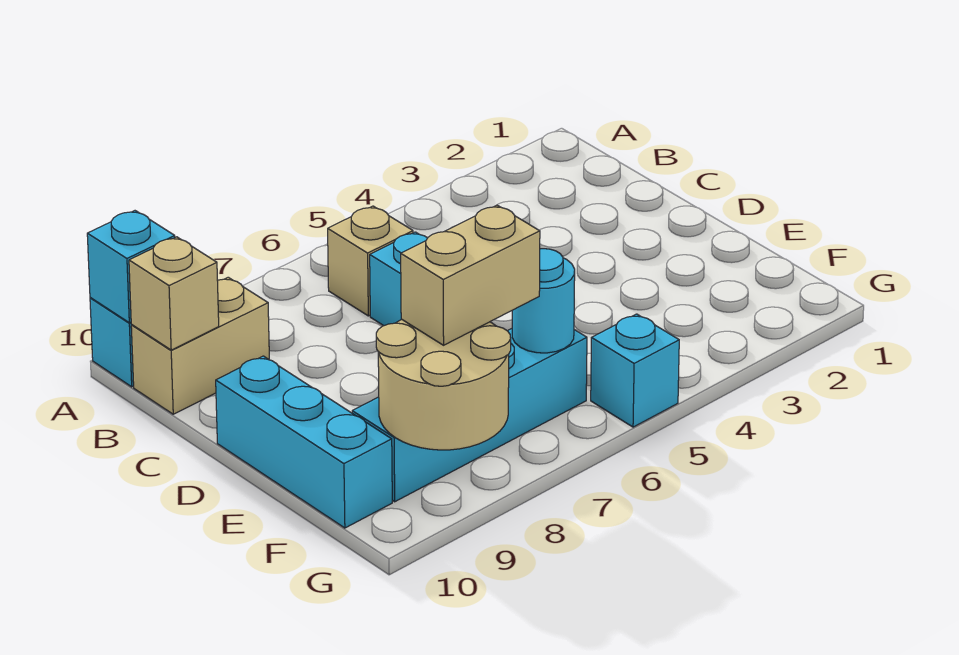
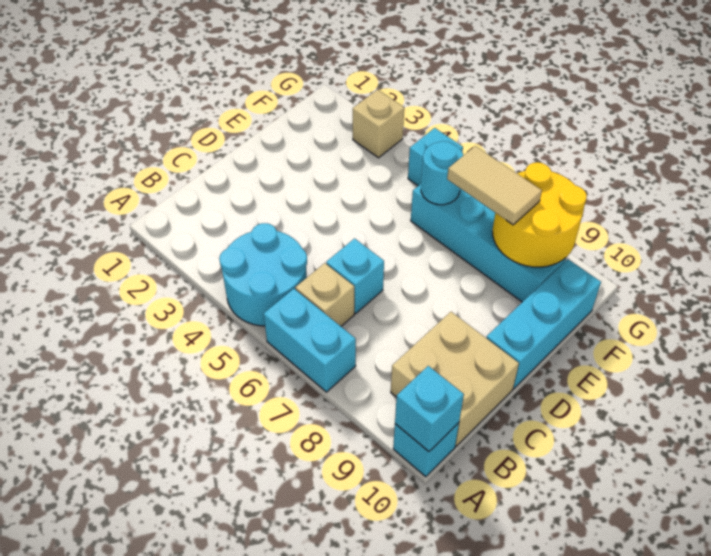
none -> cyan 2x2 round brick [219,223,307,326]
none -> cyan 1x2 brick [264,289,356,392]
tan 1x2 brick [131,277,269,414] -> tan 2x2 brick [391,312,519,446]
tan 1x1 brick [129,237,219,350] -> tan 1x1 brick moved to [353,90,404,158]
tan 1x2 brick [401,205,540,345] -> tan 1x2 tile [447,146,542,225]
tan 2x2 round brick [376,320,511,450] -> yellow 2x2 round brick [493,162,587,267]

